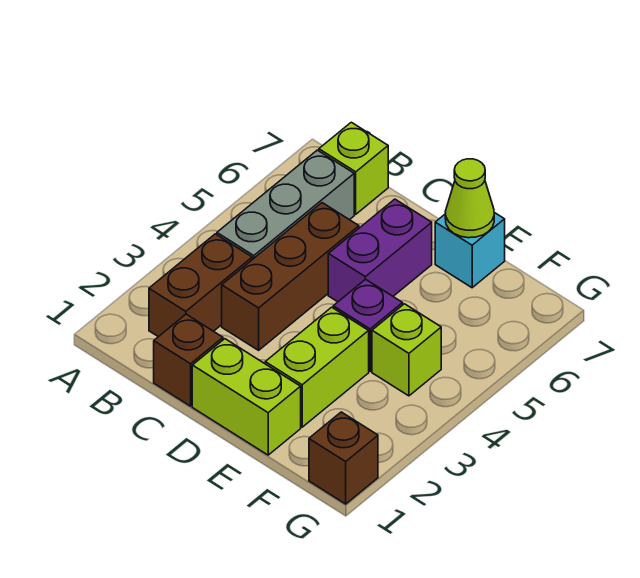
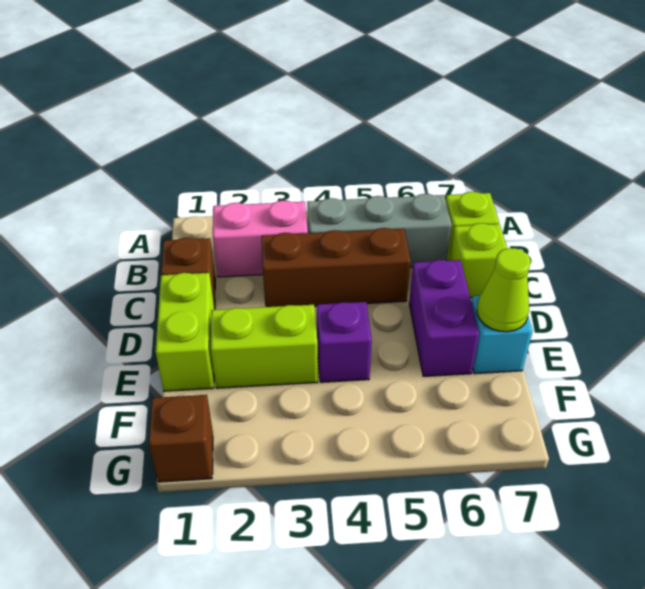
brown 1x2 brick [149,234,252,337] -> pink 1x2 brick [213,200,308,277]
purple 1x2 brick [328,199,432,302] -> purple 1x2 brick turned to [409,260,479,376]
lime 1x1 brick [372,304,441,396] -> lime 1x1 brick moved to [450,223,507,298]

